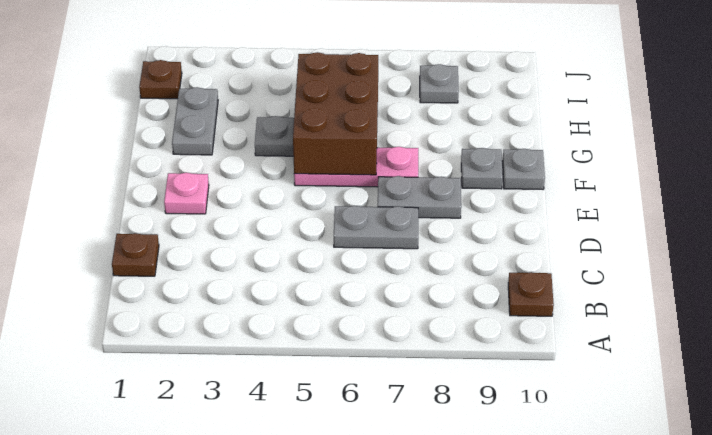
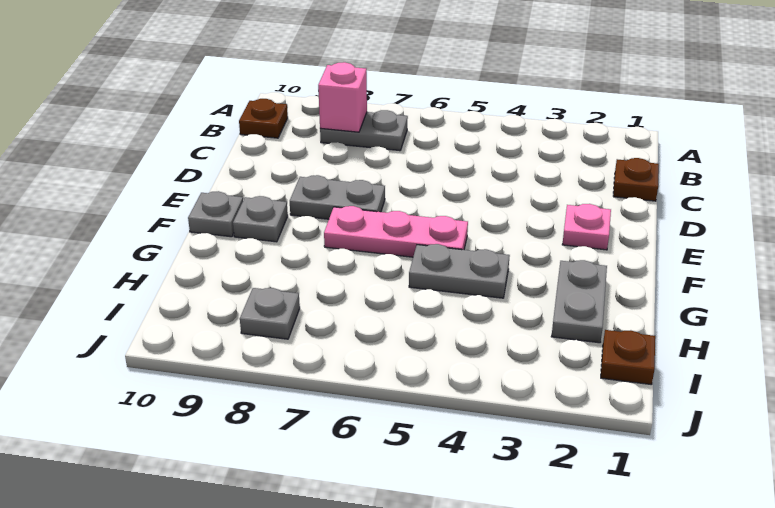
none -> pink 1x1 brick [318,62,367,132]
grey 1x2 plate [334,206,418,249] -> grey 1x2 plate moved to [320,110,408,151]
brown 2x3 brick [293,52,378,175] -> none

